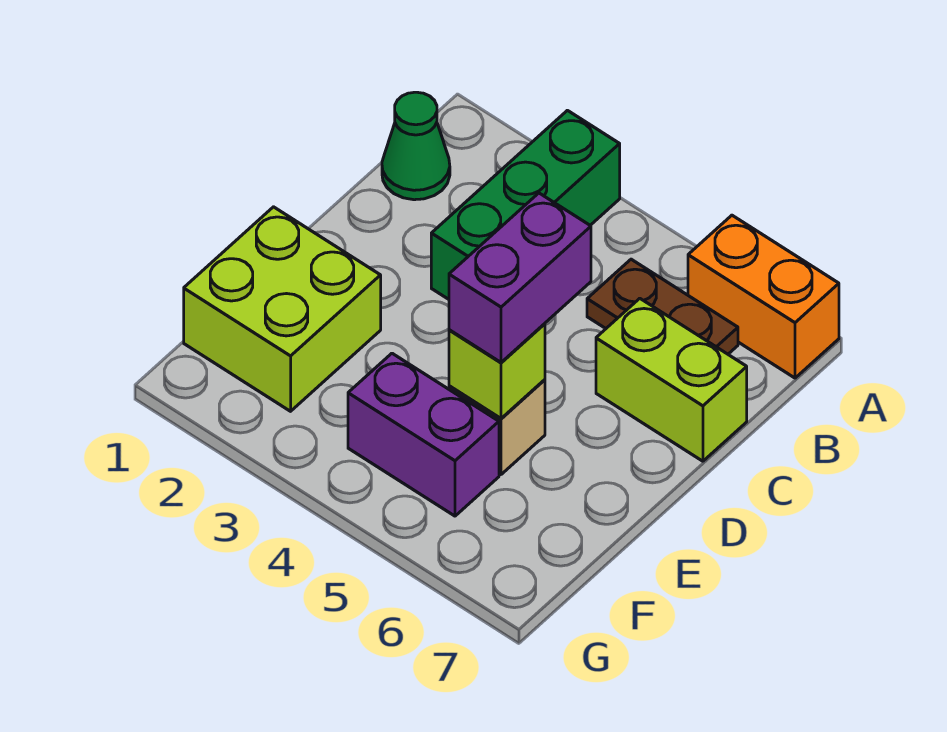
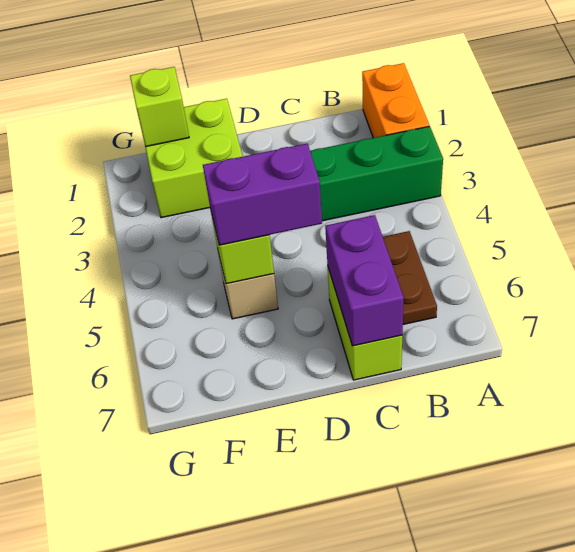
orange 1x2 brick [688,215,839,378] -> orange 1x2 brick moved to [362,63,429,138]
green 1x1 cone [382,92,450,200] -> none
none -> lime 1x1 brick [130,67,189,147]
purple 1x2 brick [348,353,499,516] -> purple 1x2 brick moved to [325,215,404,346]

